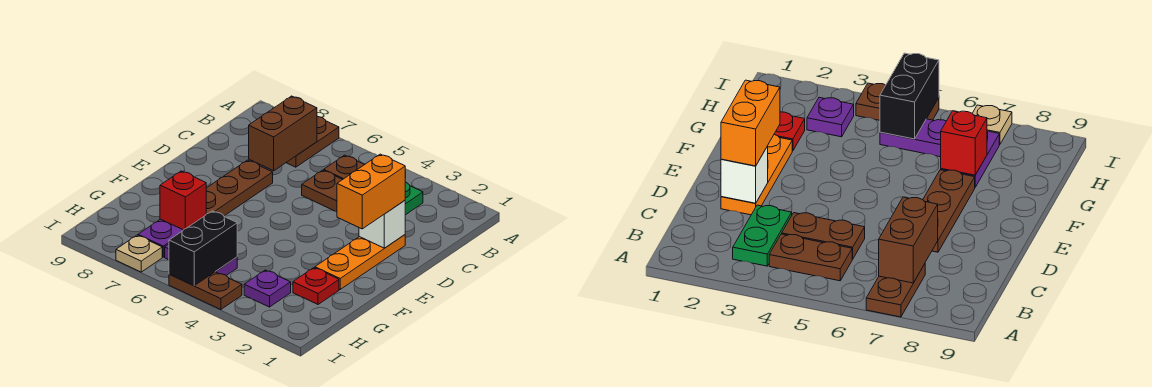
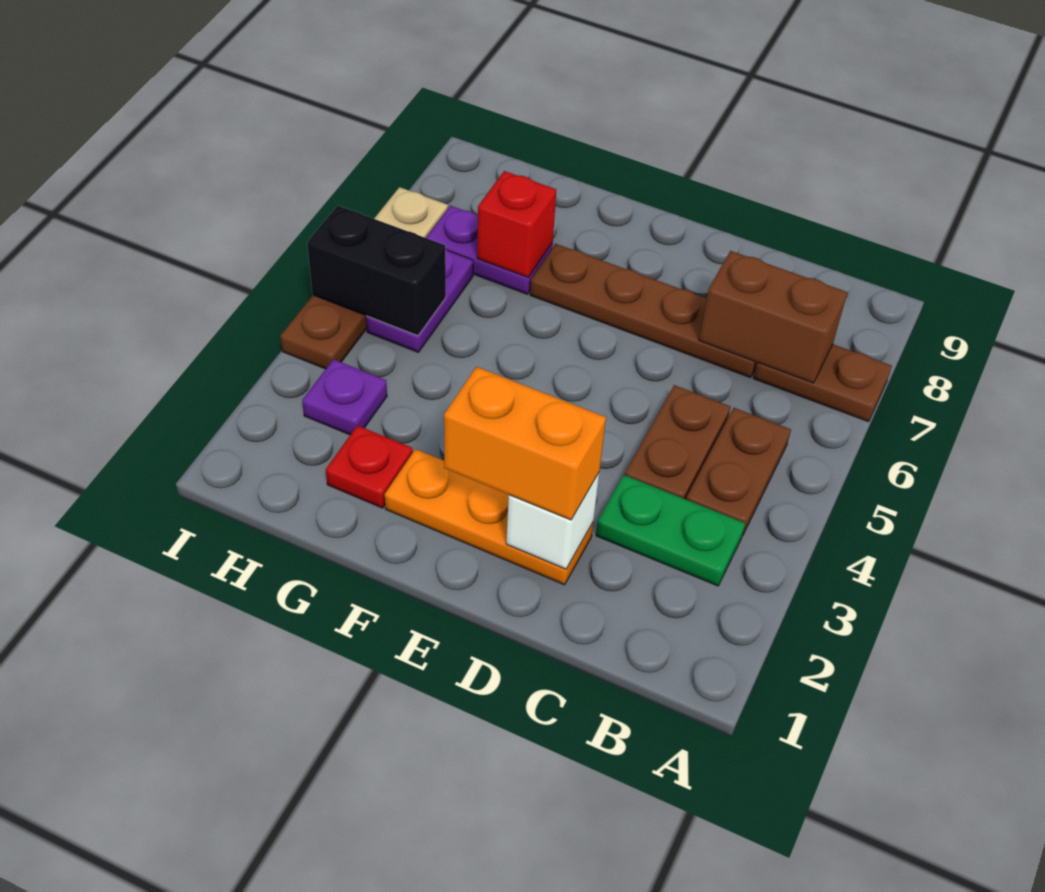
brown 1x3 plate [206,160,273,216] -> brown 1x4 plate [530,244,757,378]

